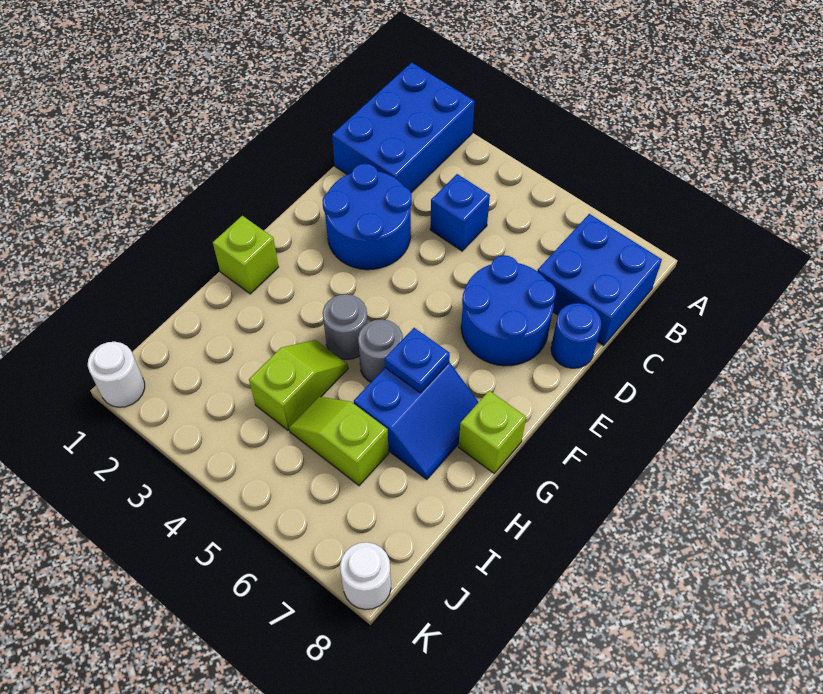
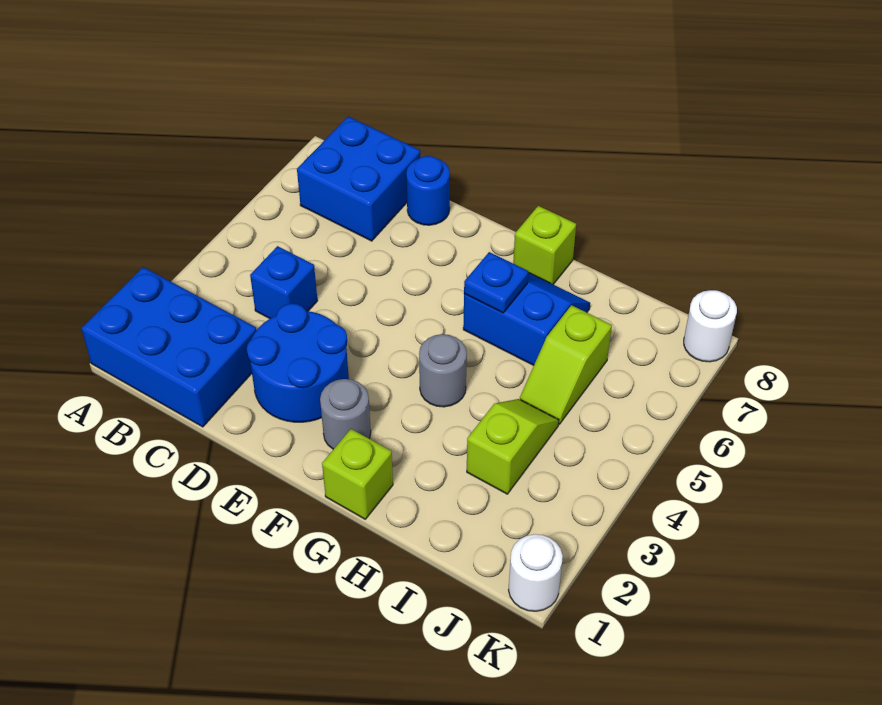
blue 2x2 round brick [461,255,556,366] -> none
grey 1x1 round brick [358,319,403,382] -> grey 1x1 round brick moved to [320,379,371,449]
lime 1x2 slope [249,340,348,430] -> lime 1x2 slope turned to [467,399,559,494]

